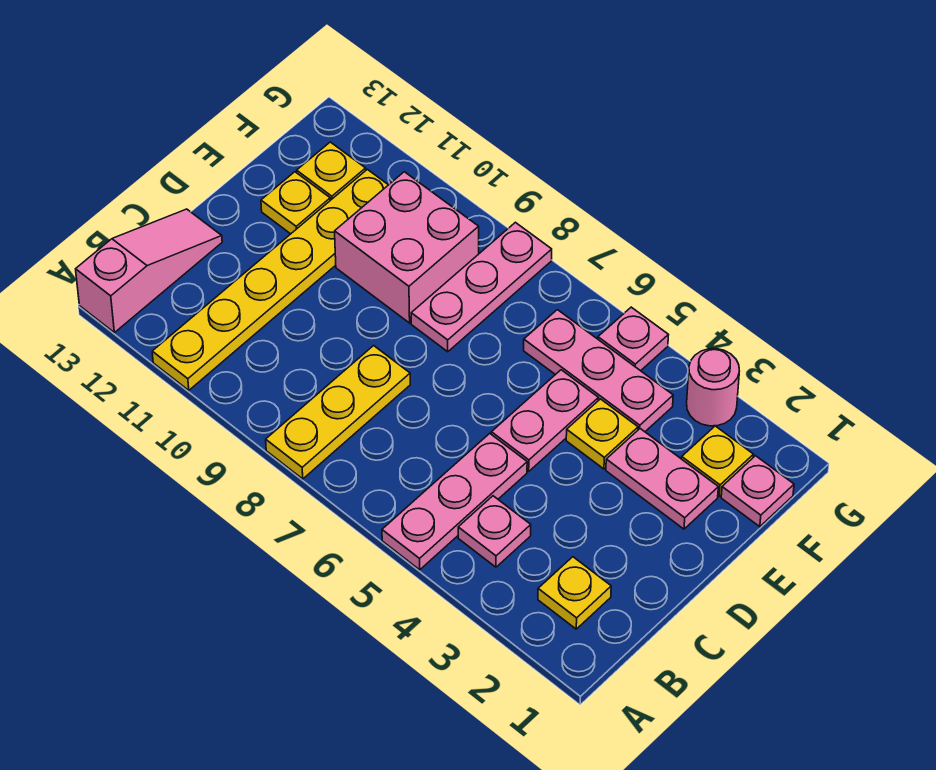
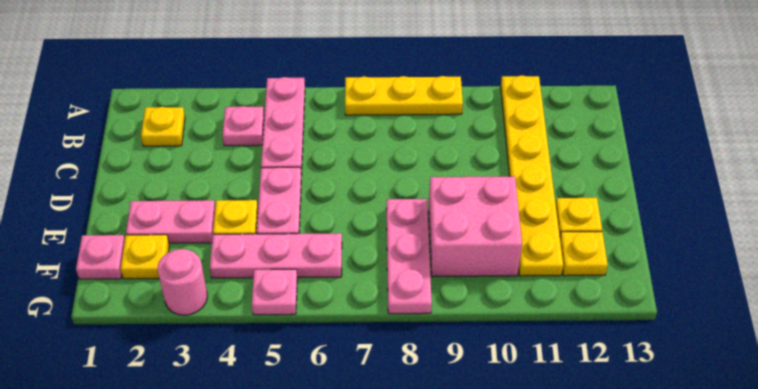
yellow 1x3 plate [266,346,410,479] -> yellow 1x3 plate turned to [345,76,463,115]
pink 1x3 slope [76,209,222,333] -> none

